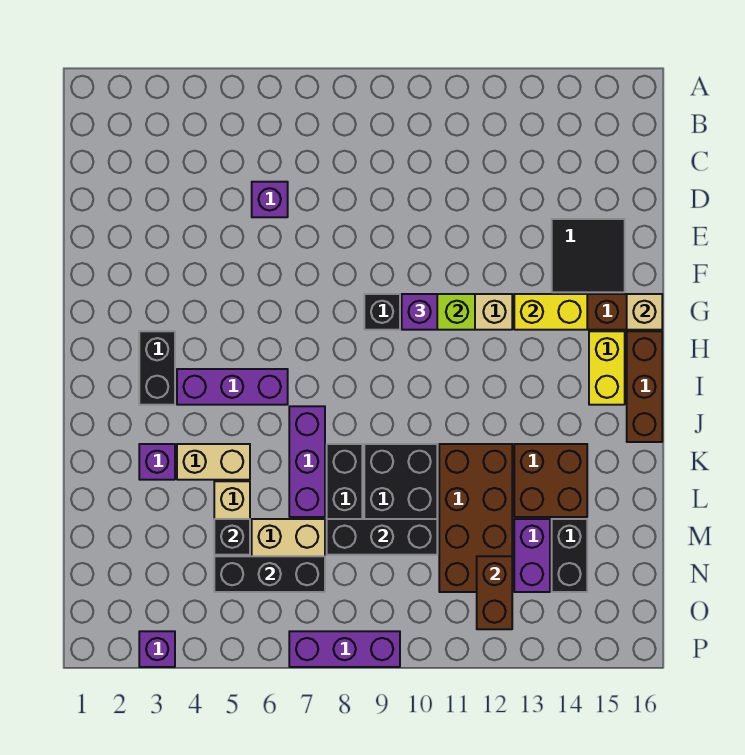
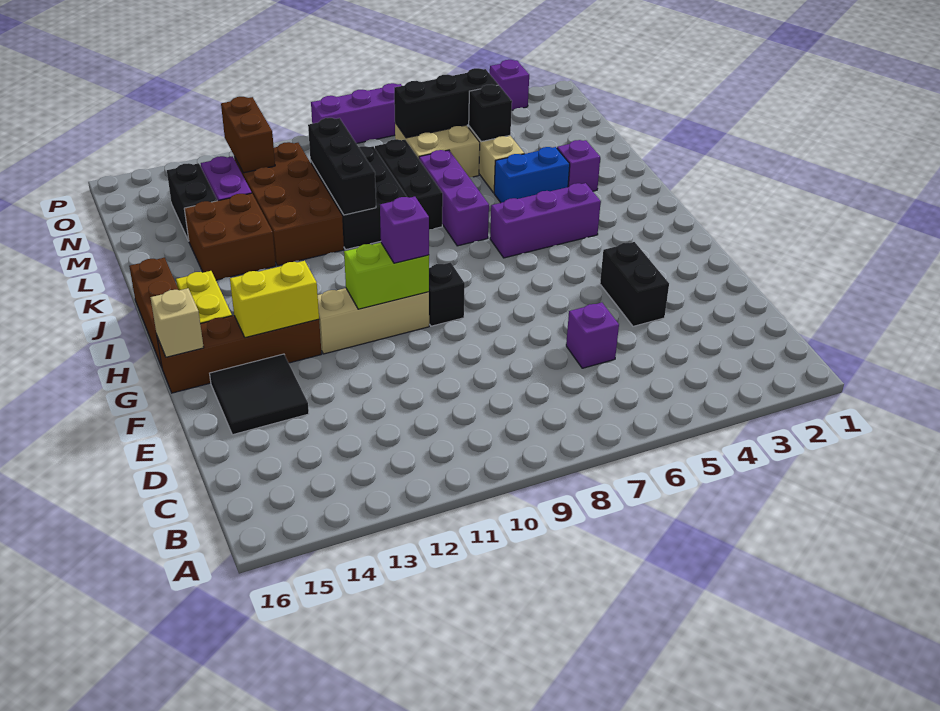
black 1x2 brick [139,331,175,405] -> black 1x2 brick moved to [600,242,669,326]
tan 1x2 brick [177,444,250,480] -> blue 1x2 brick [494,147,570,203]
black 1x3 brick [327,519,437,555] -> black 1x3 brick turned to [308,118,376,215]

